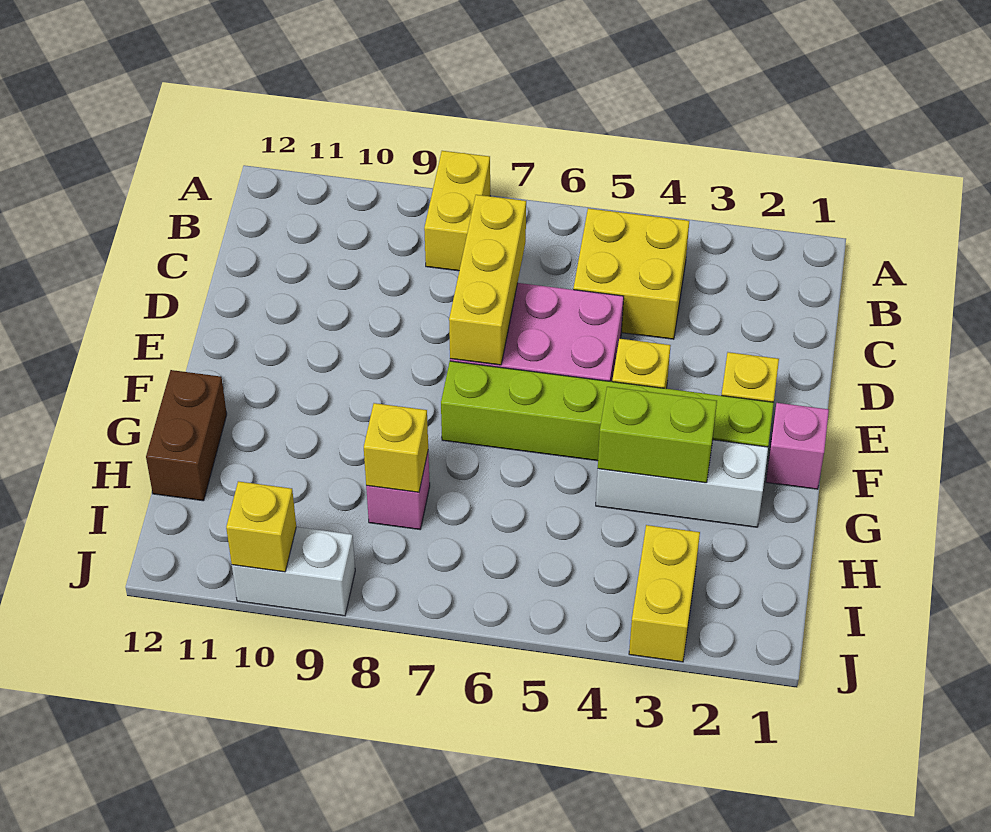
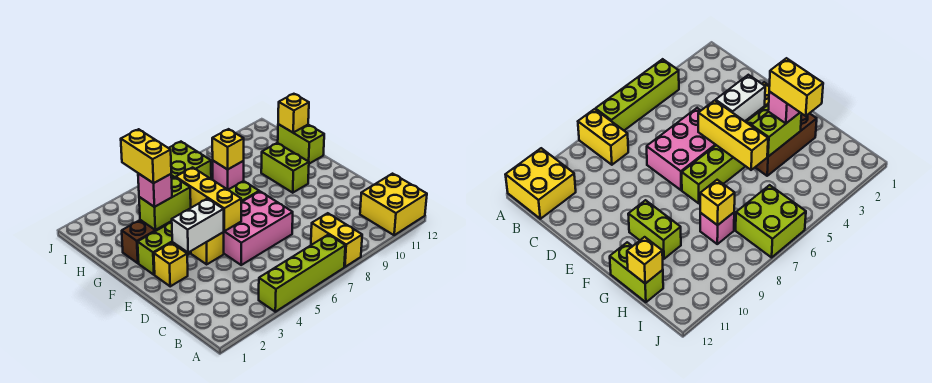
none -> lime 1x4 brick [259,235,345,312]
yellow 2x2 brick [573,208,689,339] -> yellow 2x2 brick moved to [360,174,427,235]
yellow 1x3 brick [449,195,526,365] -> yellow 1x3 brick moved to [176,167,241,231]
pink 1x1 brick [766,403,829,489] -> pink 1x1 brick moved to [138,173,172,207]
none -> lime 1x2 brick [261,143,309,193]
white 1x3 brick [596,440,768,527] -> brown 1x3 brick [122,220,172,263]
brown 1x2 brick [146,370,227,501] -> lime 1x2 brick [278,124,324,164]
yellow 1x2 brick [629,525,700,662] -> yellow 1x2 brick moved to [121,129,171,183]
none -> lime 2x2 brick [169,142,211,179]
white 1x2 brick [232,527,355,616] -> white 1x2 brick moved to [172,199,224,253]
yellow 1x1 brick [226,481,296,572] -> yellow 1x1 brick moved to [278,94,309,132]

